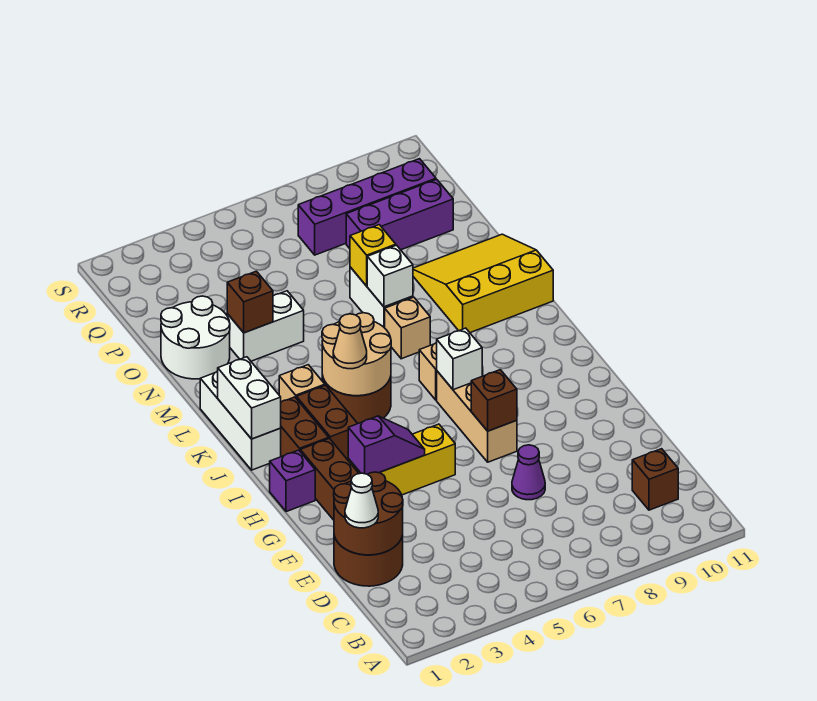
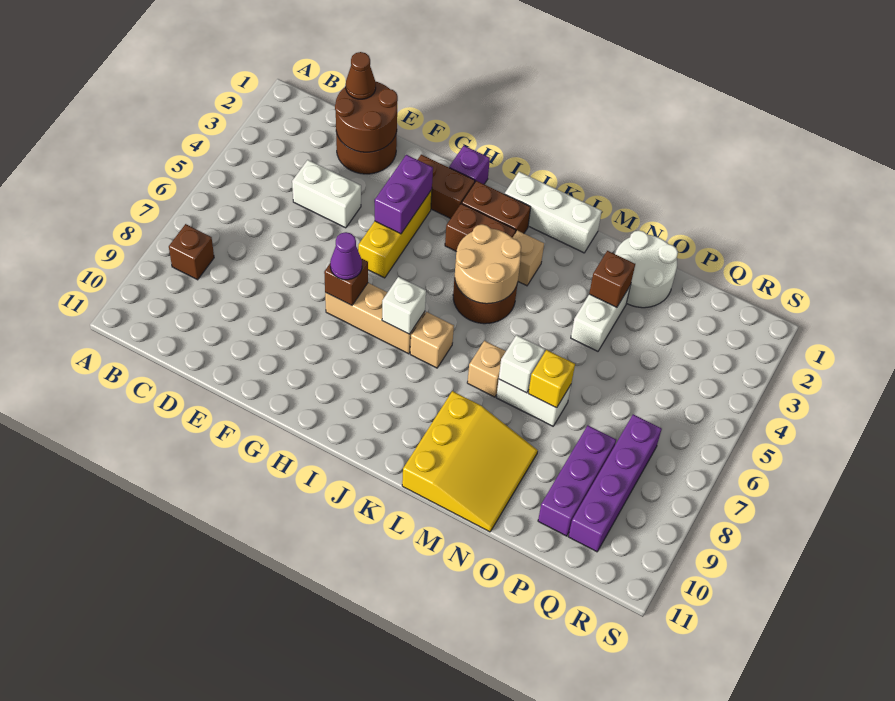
brown 1x1 brick [632,449,678,510] -> brown 1x1 brick moved to [169,224,214,280]
white 1x1 cone [345,473,378,528] -> brown 1x1 cone [346,52,376,99]
purple 1x1 cone [512,445,545,500] -> purple 1x1 cone moved to [330,232,362,280]
purple 1x2 slope [348,416,425,475] -> purple 1x2 brick [375,155,433,234]
white 1x2 brick [218,357,281,439] -> white 1x2 brick moved to [292,160,361,228]
tan 1x1 cone [333,314,367,369] -> none

